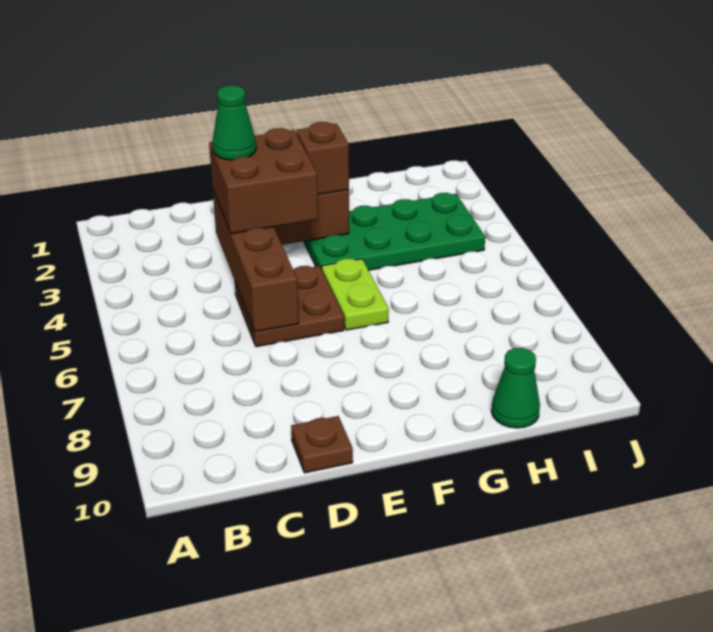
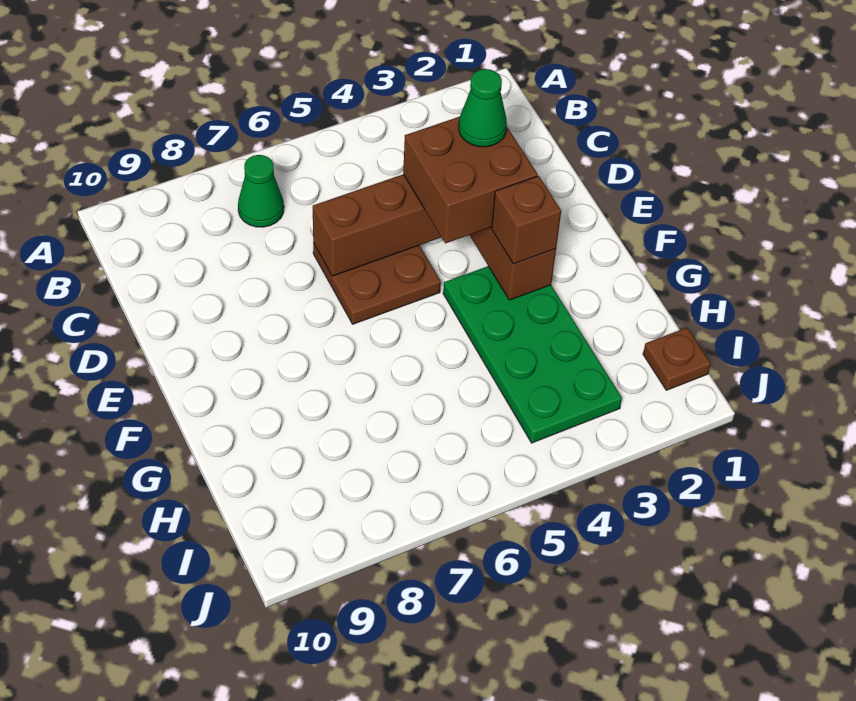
brown 1x1 plate [291,416,353,473] -> brown 1x1 plate moved to [643,328,711,390]
lime 1x2 plate [322,259,389,330] -> none
green 1x1 cone [491,348,540,428] -> green 1x1 cone moved to [238,155,284,227]

